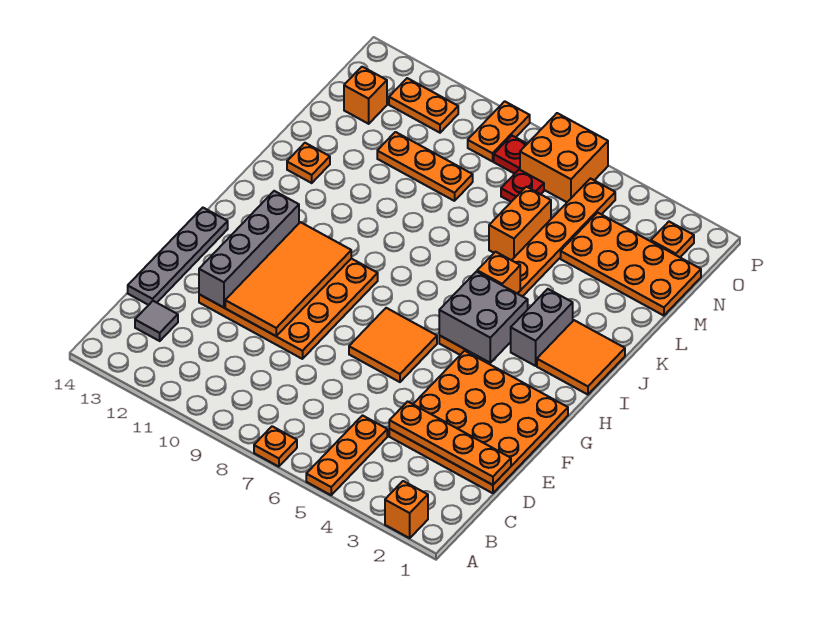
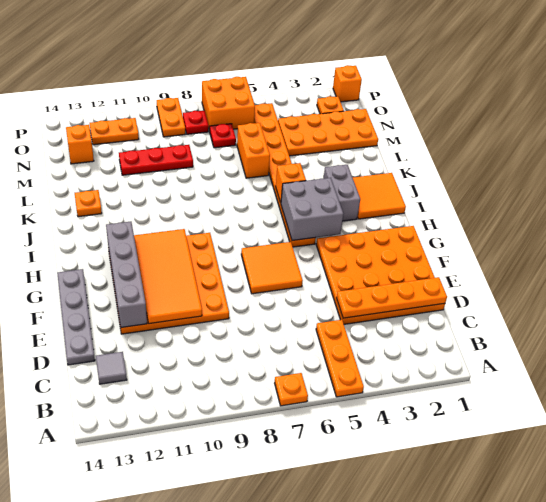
orange 1x1 brick [385,481,428,538] -> orange 1x1 brick moved to [333,65,362,102]
orange 1x3 plate [377,132,473,201] -> red 1x3 plate [119,145,193,175]

